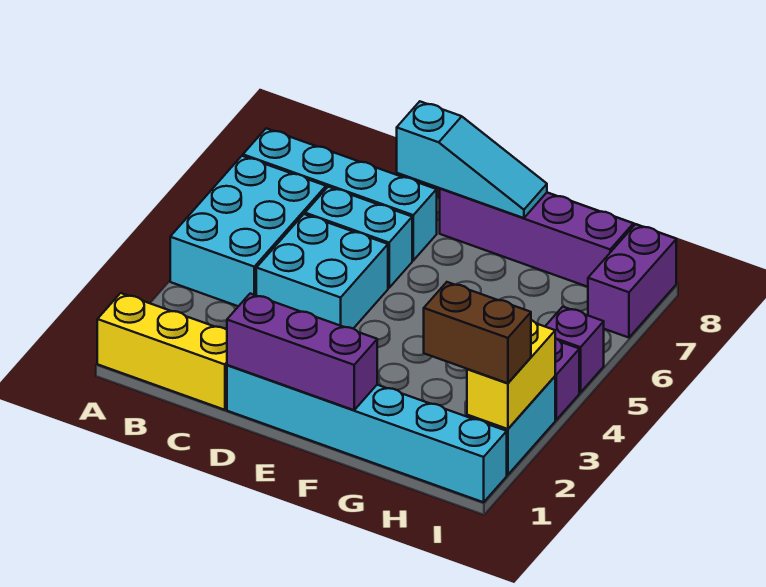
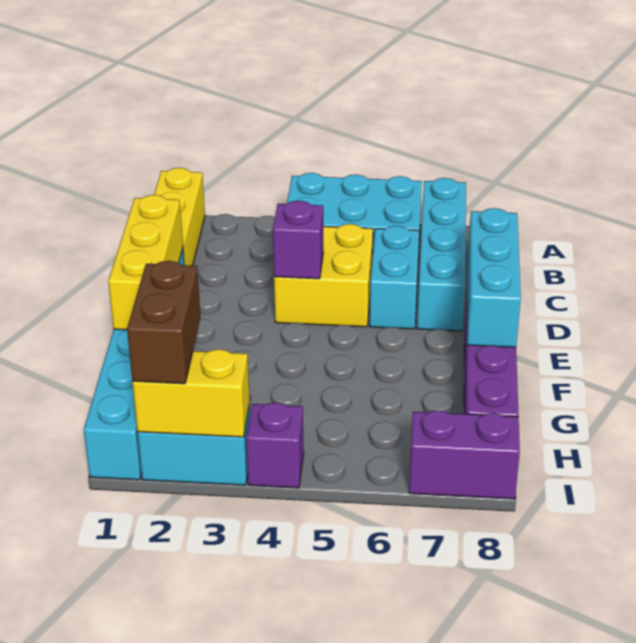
cyan 2x2 brick [256,214,388,329] -> yellow 2x2 brick [274,224,373,327]
purple 1x3 brick [227,294,377,410] -> yellow 1x3 brick [108,195,183,330]
cyan 1x3 slope [397,102,547,218] -> cyan 1x3 brick [467,208,521,347]
purple 1x1 brick [545,307,604,393] -> purple 1x1 brick moved to [273,201,323,279]

